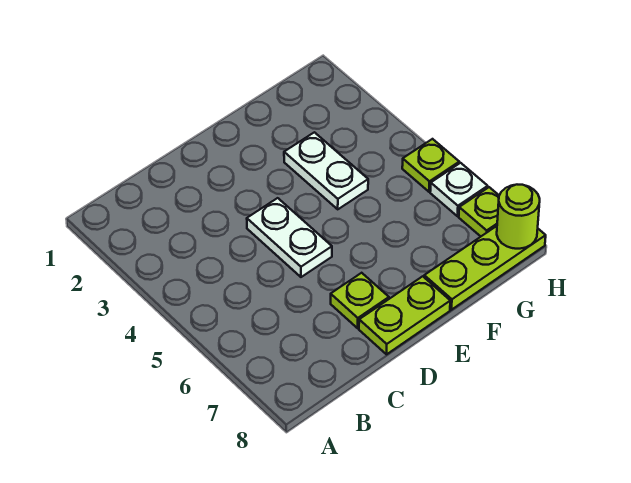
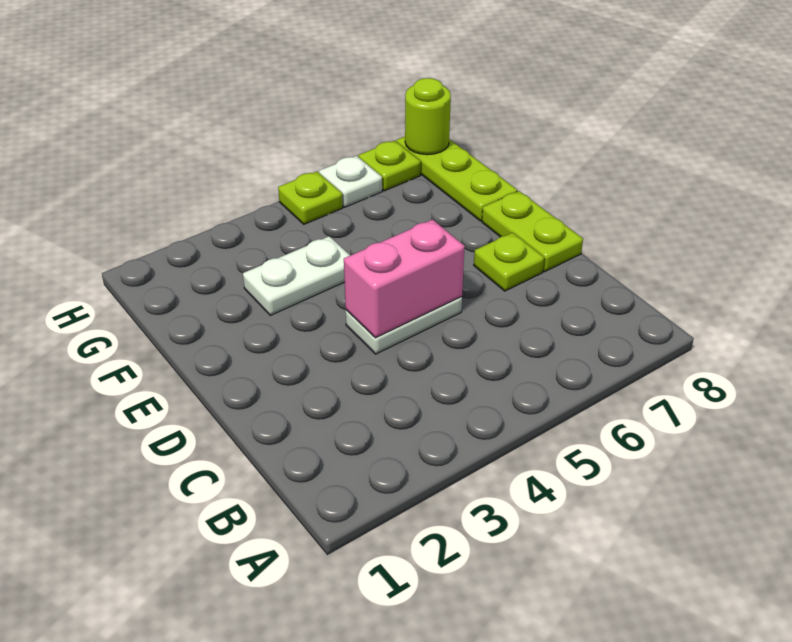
none -> pink 1x2 brick [344,220,465,338]

